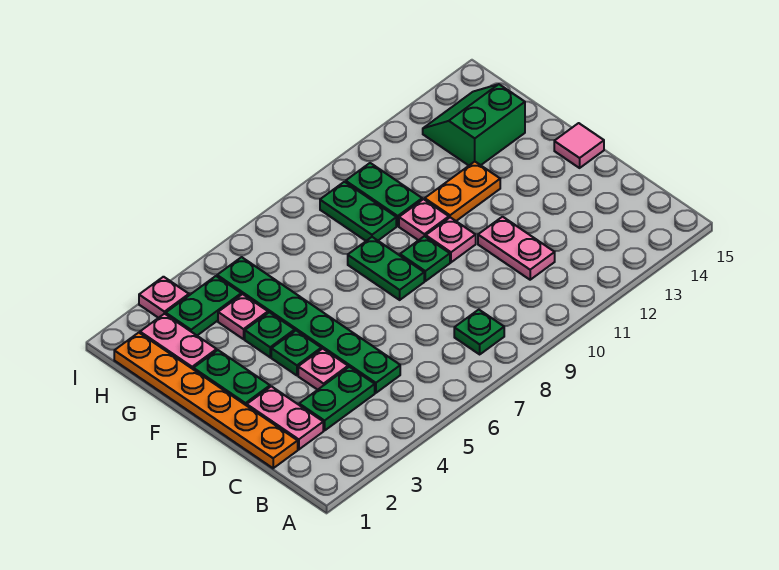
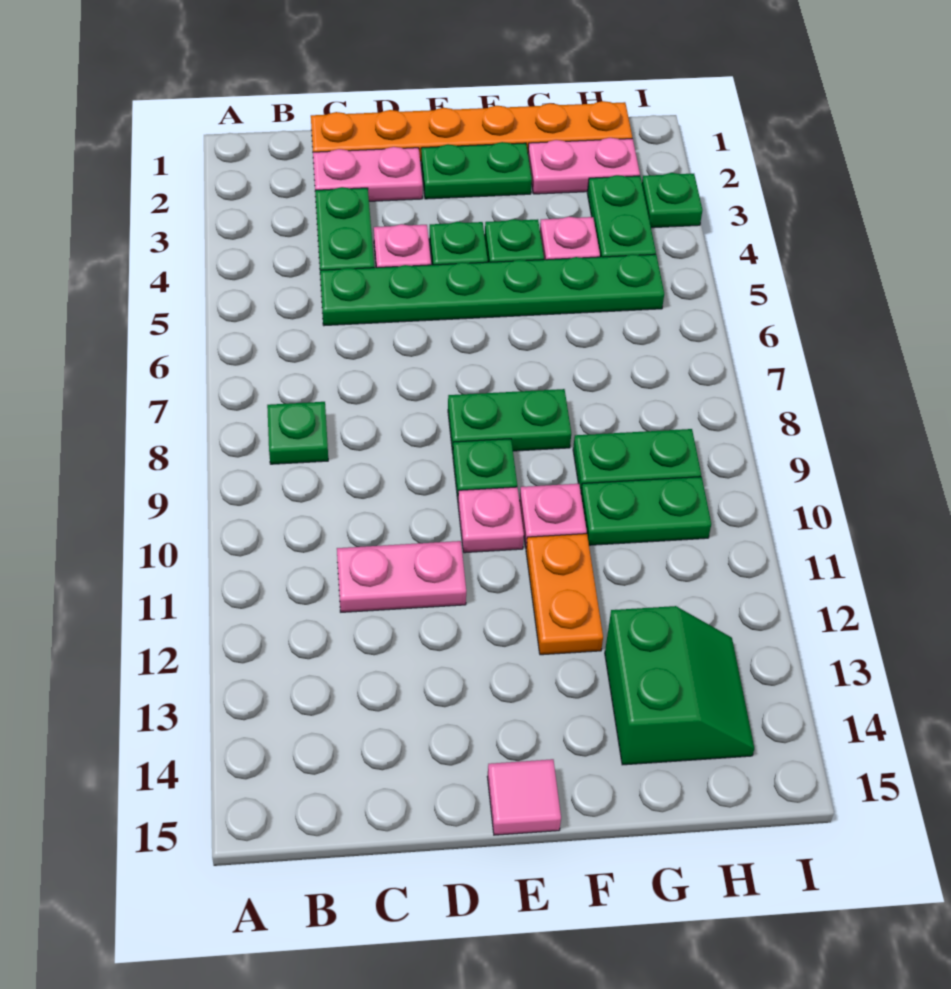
pink 1x1 plate [139,277,189,318] -> green 1x1 plate [642,173,702,228]

